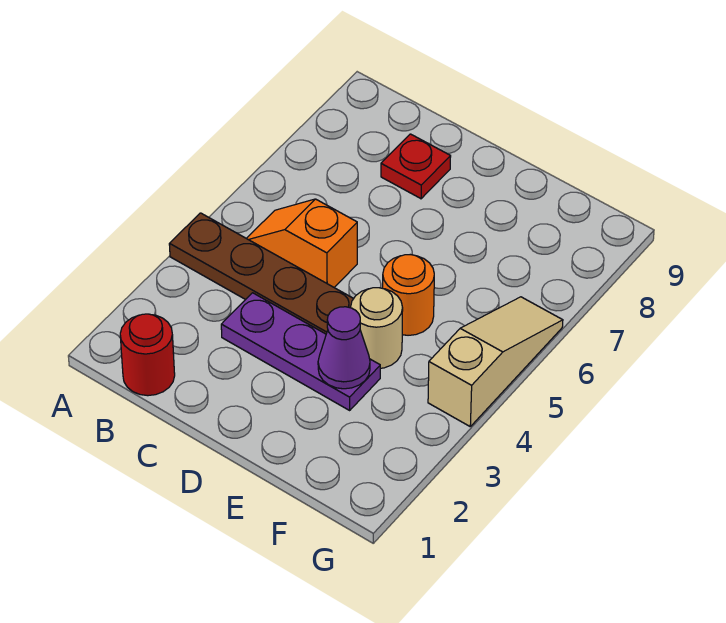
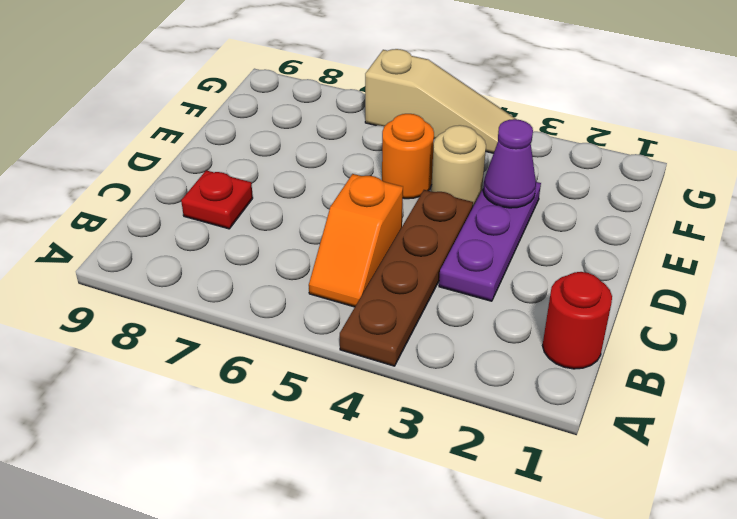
tan 1x3 slope [428,297,563,426] -> tan 1x3 slope turned to [365,49,517,153]

